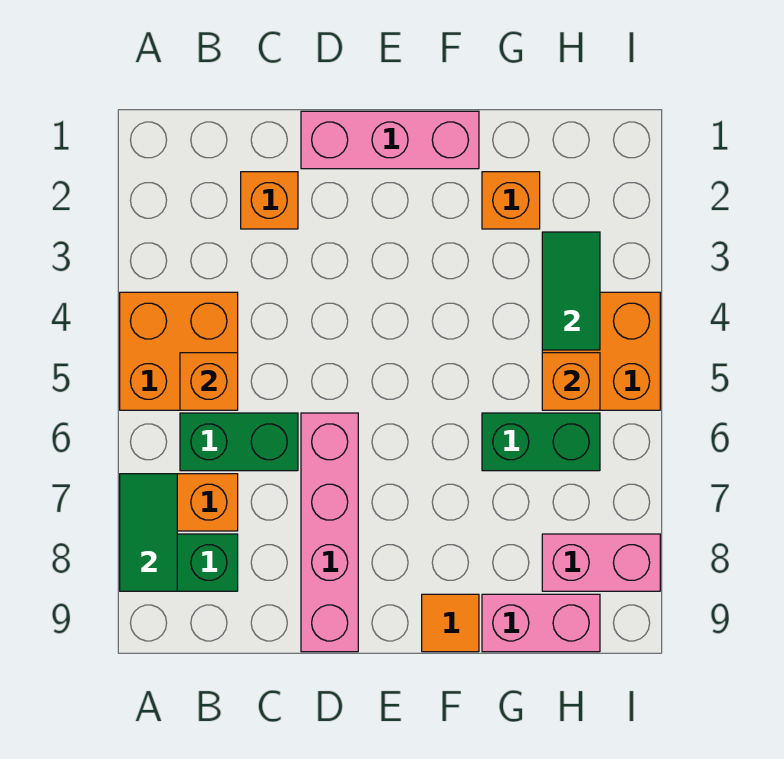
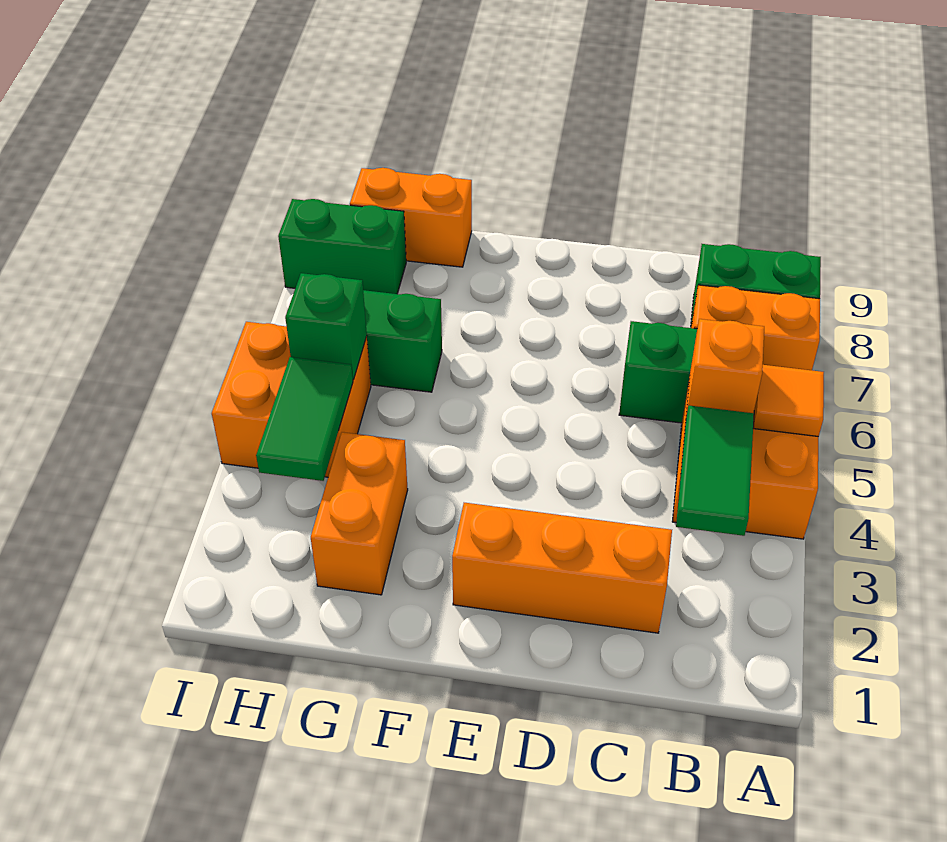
green 1x2 tile [120,474,177,591] -> green 1x2 tile moved to [676,405,754,536]
orange 1x1 brick [241,172,298,229] -> orange 1x3 brick [452,503,672,633]
pink 1x3 brick [301,111,479,169] -> none
pink 1x4 brick [301,413,358,652] -> none
orange 1x1 tile [422,594,479,652] -> orange 1x1 tile moved to [754,365,824,437]
orange 1x1 brick [482,172,540,229] -> orange 1x2 brick [311,432,408,595]
pink 1x2 brick [482,594,600,652] -> orange 1x2 brick [350,168,472,267]
orange 1x1 brick [542,353,600,410] -> green 1x1 brick [285,273,367,380]
pink 1x2 brick [542,534,660,591] -> green 1x2 brick [278,199,406,294]

